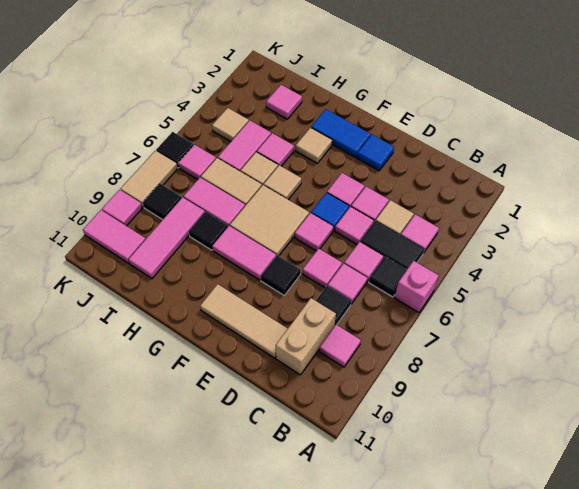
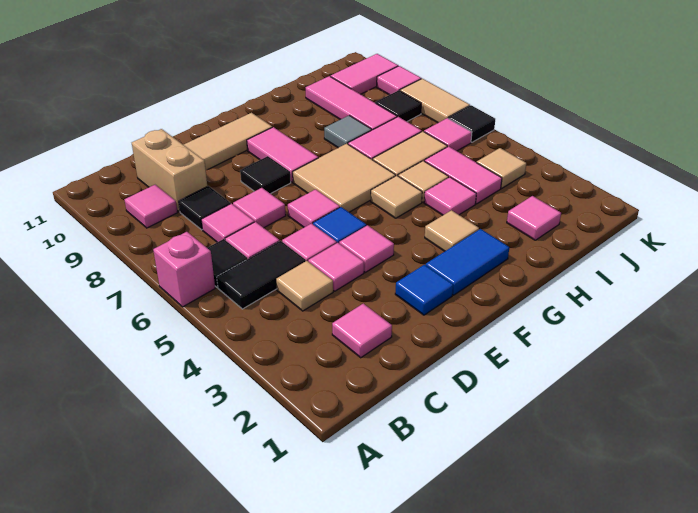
pink 1x1 tile [401,214,439,253] -> pink 1x1 tile moved to [332,304,392,358]
pink 1x2 tile [212,226,276,280] -> pink 1x2 tile turned to [247,127,318,182]
black 1x1 tile [189,211,228,250] -> grey 1x1 tile [324,115,372,148]

